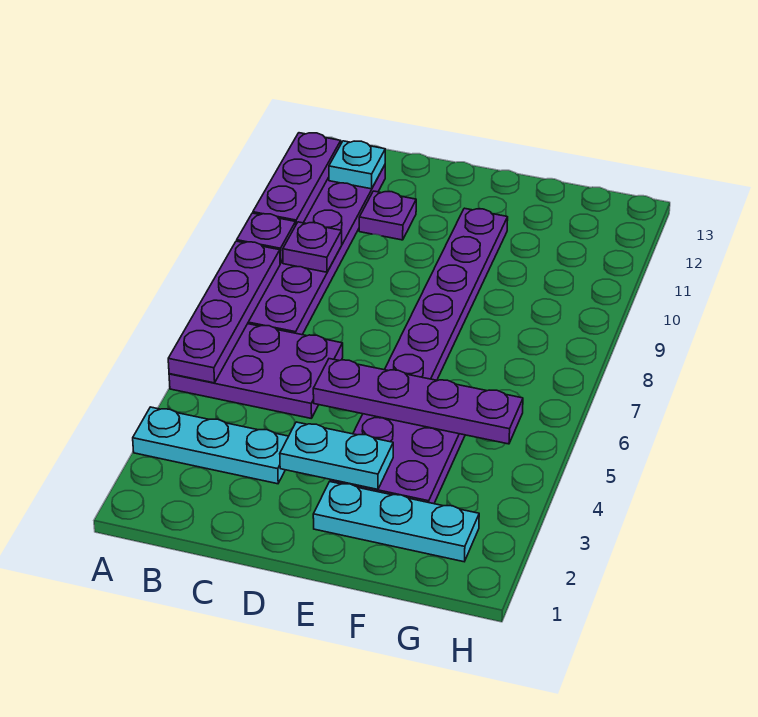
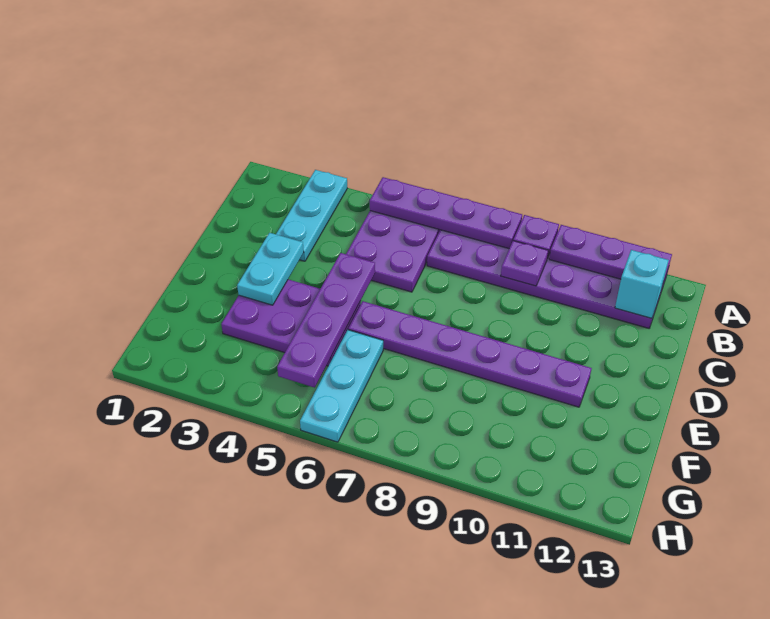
cyan 1x1 plate [329,141,385,189] -> cyan 1x1 brick [615,250,669,318]
purple 1x1 plate [359,191,416,240] -> none
cyan 1x3 plate [313,482,479,562] -> cyan 1x3 plate moved to [300,330,383,442]

